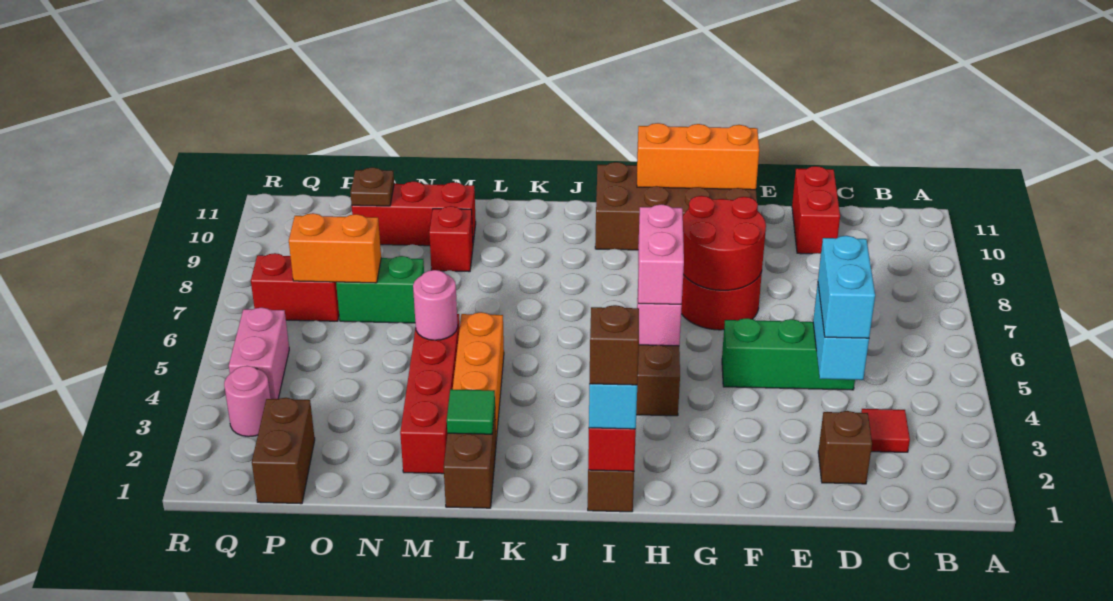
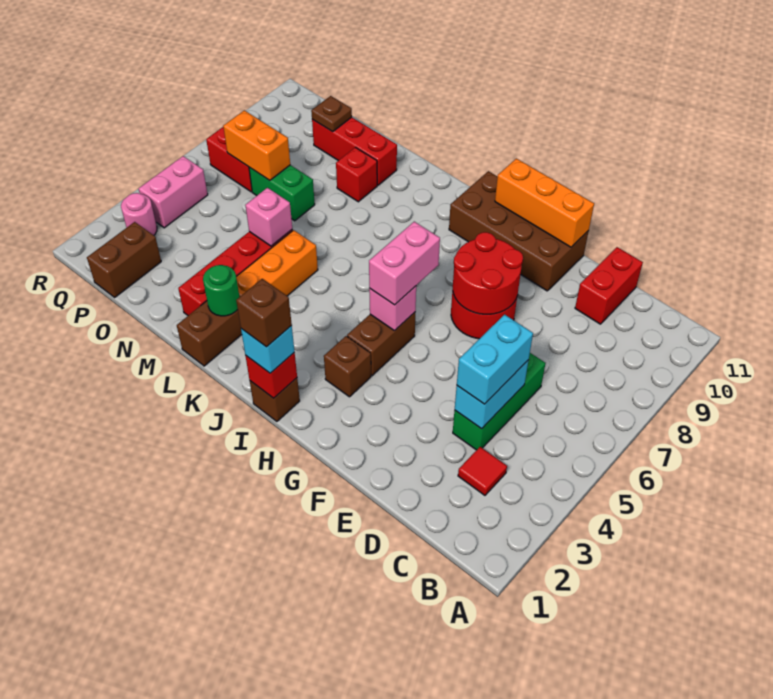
brown 1x1 brick [818,411,872,484] -> brown 1x1 brick moved to [324,336,371,397]
green 1x3 brick [722,318,855,390] -> green 1x3 brick turned to [453,353,545,450]
green 1x1 tile [447,389,495,434] -> green 1x1 round brick [203,265,239,316]
pink 1x1 round brick [413,270,458,340] -> pink 1x1 brick [245,188,292,246]

